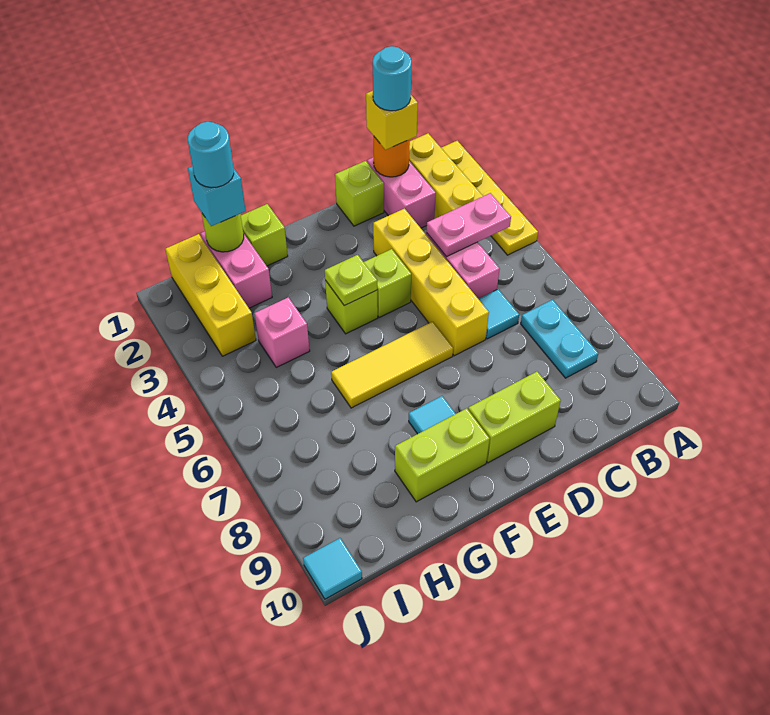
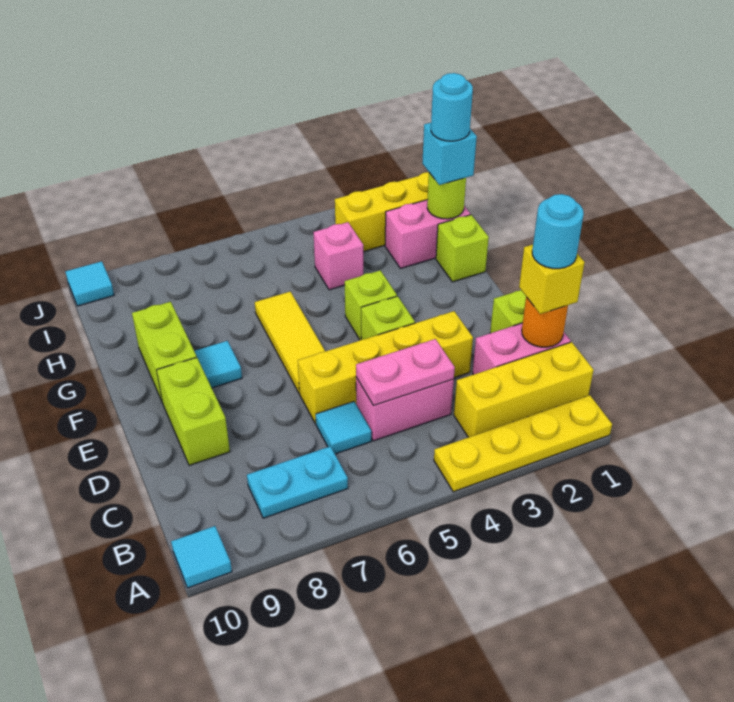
none -> cyan 1x1 tile [171,526,232,588]
pink 1x2 plate [427,193,511,257] -> pink 1x2 plate turned to [356,339,455,406]
lime 1x1 plate [325,255,377,306] -> none

